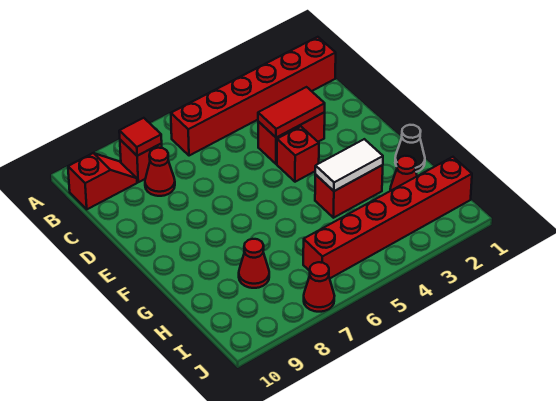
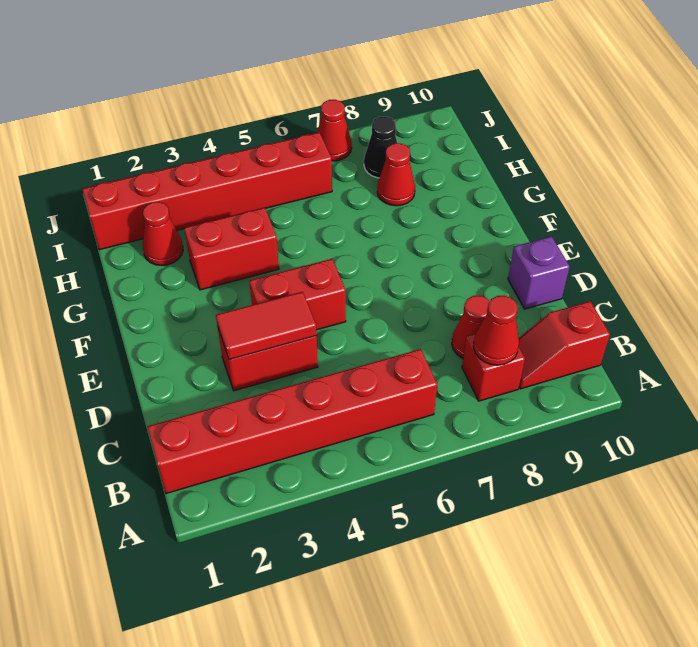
red 1x1 tile [119,118,162,156] -> red 1x1 cone [473,296,519,365]
none -> purple 1x1 brick [508,236,570,309]
red 1x1 brick [277,126,319,182] -> red 1x2 brick [249,259,346,330]
black 1x1 cone [395,125,425,172] -> black 1x1 cone moved to [364,117,397,178]
white 1x2 tile [315,139,383,191] -> none

